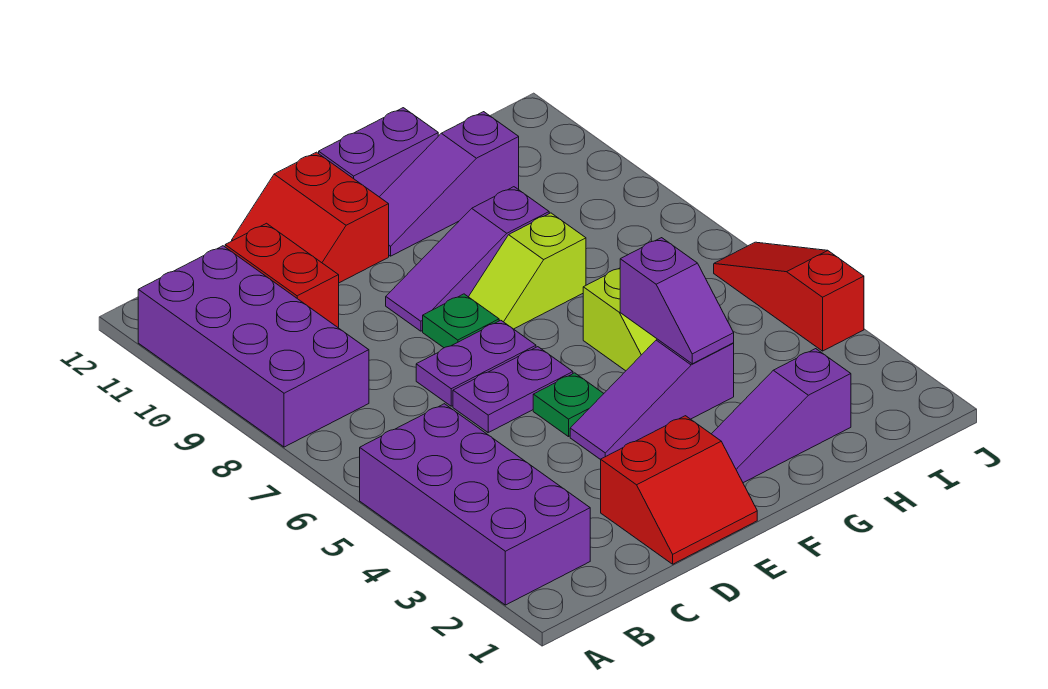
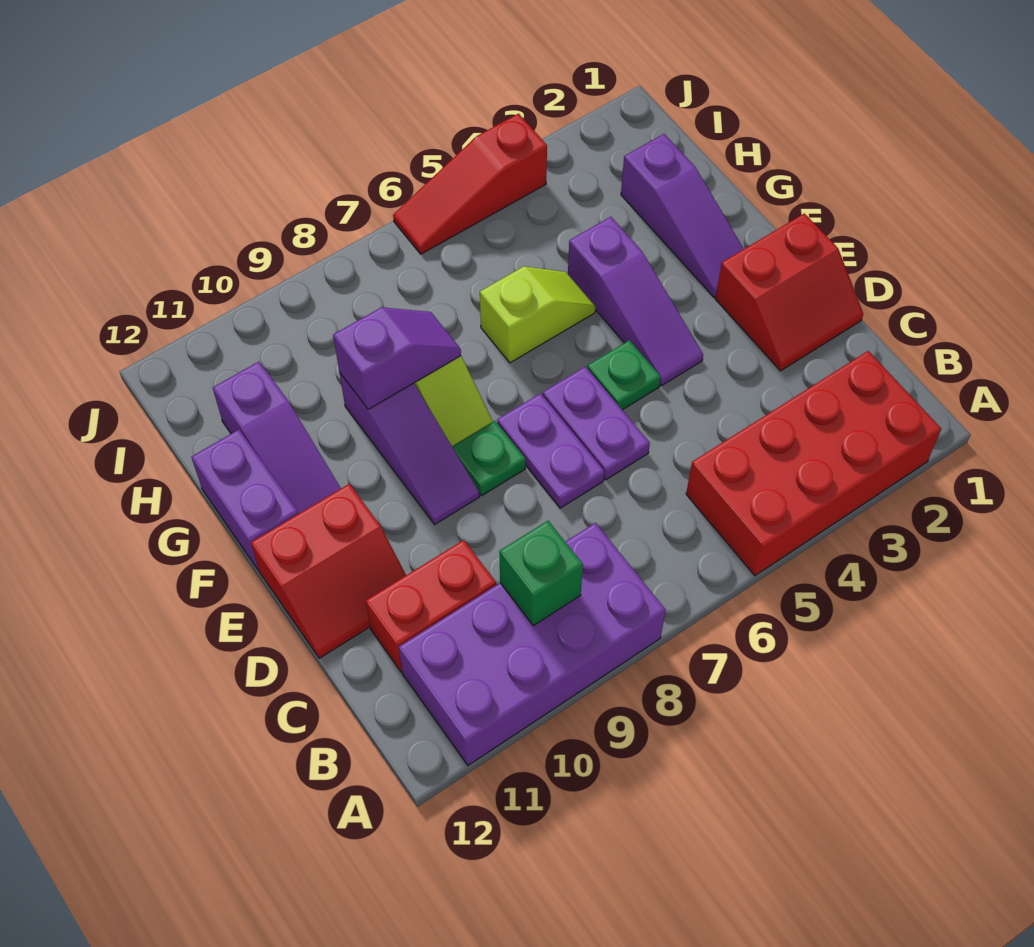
purple 2x4 brick [360,404,590,605] -> red 2x4 brick [686,351,941,576]
none -> green 1x1 brick [499,521,583,626]
red 2x2 slope [601,416,757,564] -> red 2x2 slope turned to [715,213,863,371]
purple 1x2 slope [620,238,734,364] -> purple 1x2 slope moved to [333,307,461,409]

